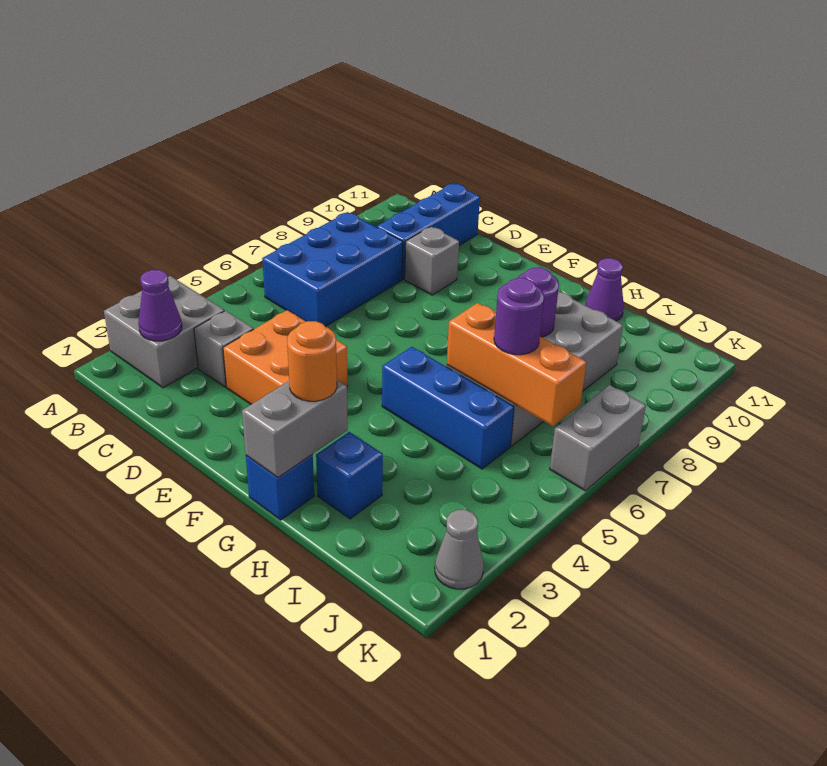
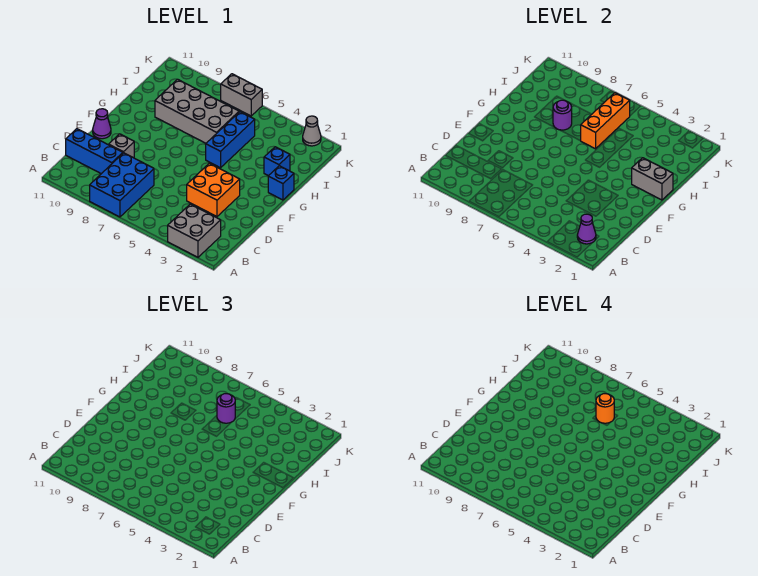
blue 2x3 brick [262,212,403,327] -> blue 2x3 brick turned to [90,153,154,217]
grey 1x1 brick [194,311,254,387] -> none
orange 1x1 round brick [287,321,337,401] -> orange 1x1 round brick moved to [596,394,614,423]
purple 1x1 cone [585,258,624,321] -> purple 1x1 cone moved to [93,109,111,139]

